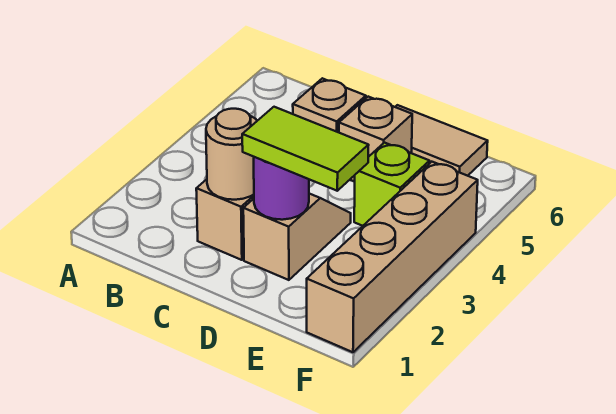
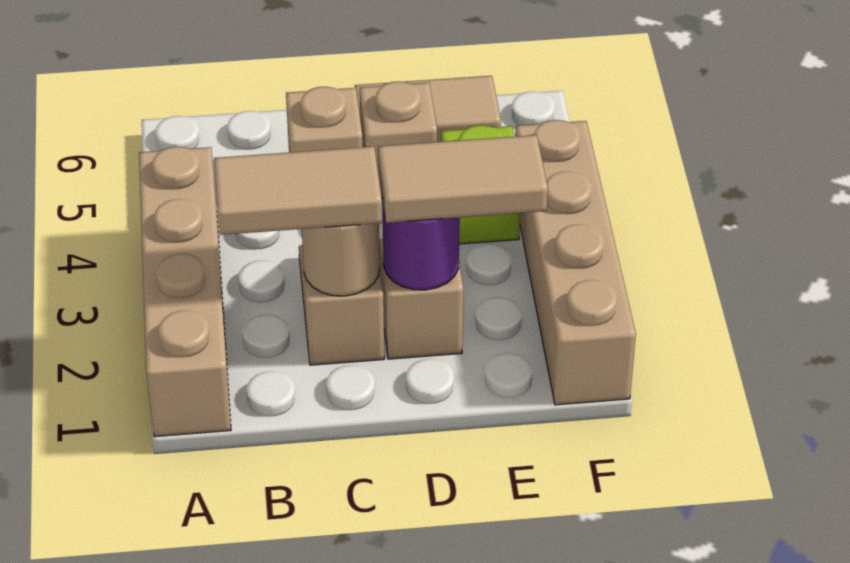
none -> tan 1x4 brick [139,147,231,437]
none -> tan 1x2 tile [214,147,382,235]
lime 1x2 tile [242,107,369,191] -> tan 1x2 tile [378,135,548,223]

